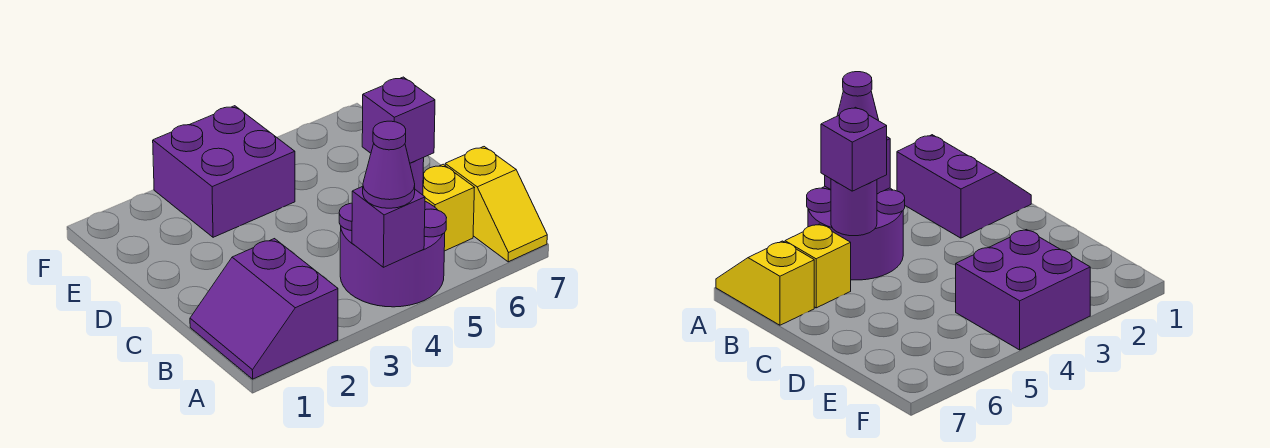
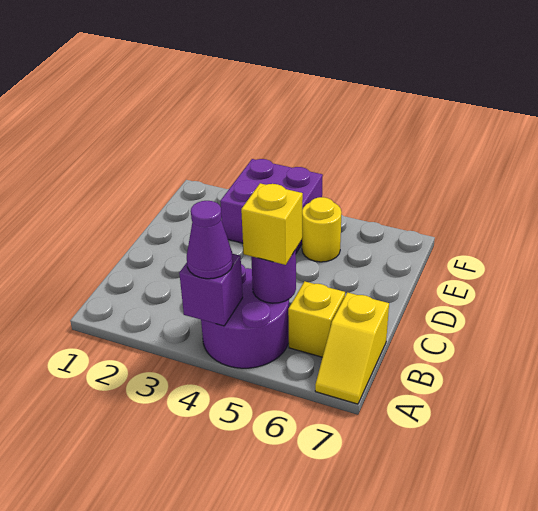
purple 2x2 slope [190,239,338,379] -> none
purple 1x1 brick [362,77,435,163] -> yellow 1x1 brick [241,183,303,265]
none -> yellow 1x1 round brick [302,197,341,262]

